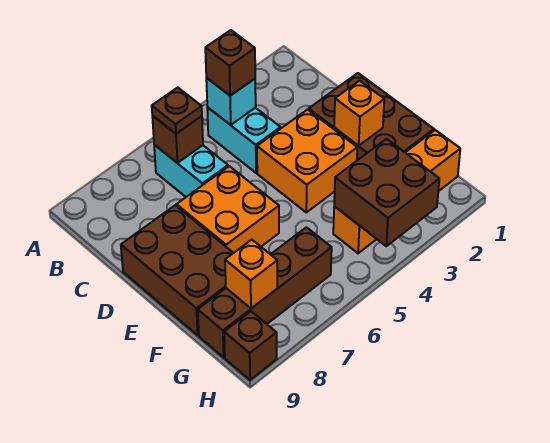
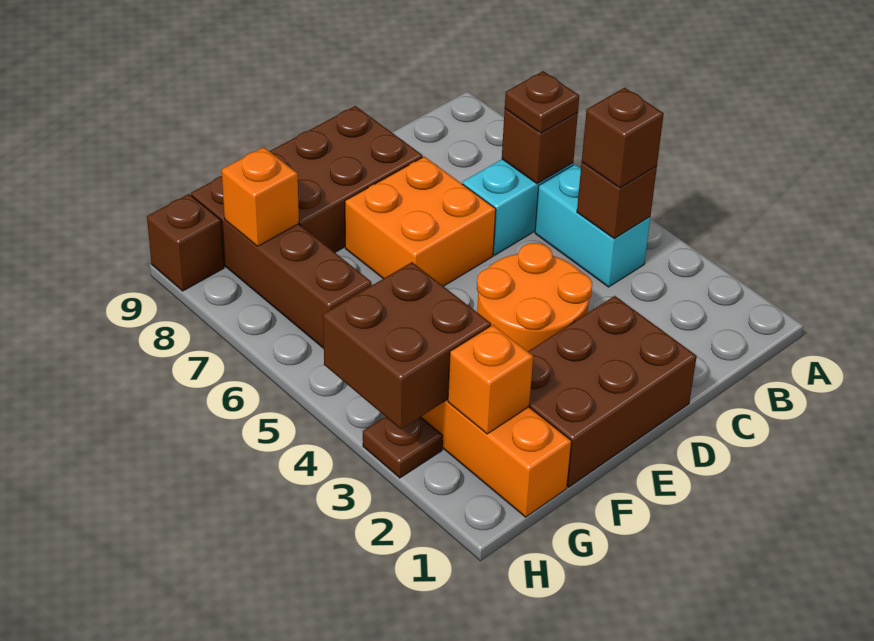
cyan 1x2 brick [207,107,281,173] -> cyan 1x2 brick turned to [535,164,650,287]
cyan 1x1 brick [206,78,256,125] -> brown 1x1 brick [577,162,657,239]
orange 2x2 brick [257,110,357,212] -> orange 2x2 round brick [477,243,592,351]
orange 1x1 brick [334,81,384,146] -> orange 1x1 brick moved to [448,325,533,434]
none -> brown 1x1 plate [363,417,443,478]

